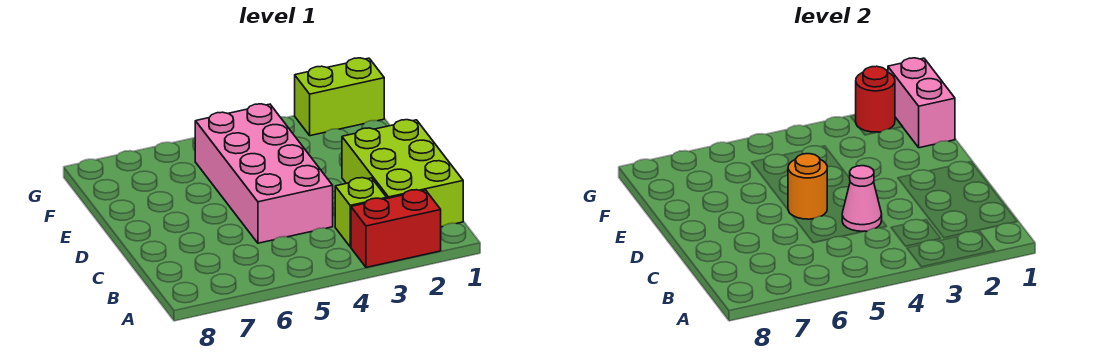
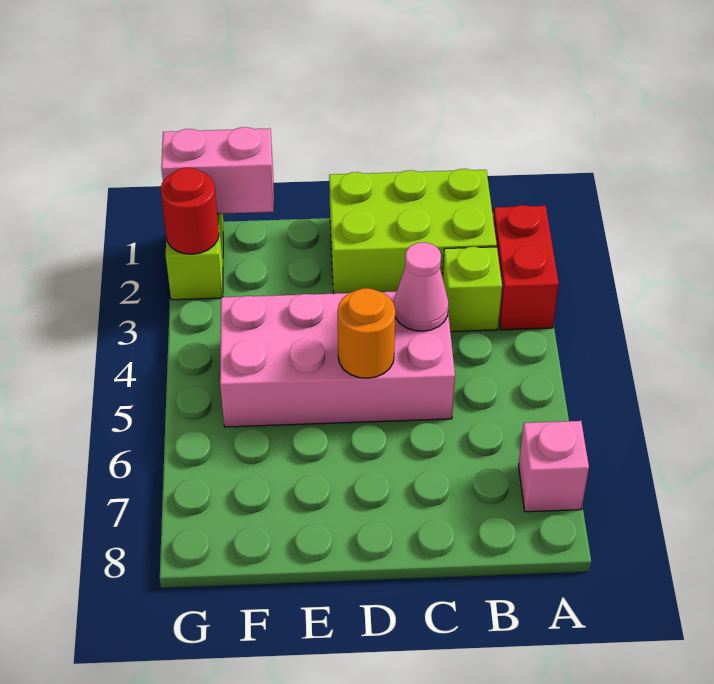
none -> pink 1x1 brick [519,421,589,512]

